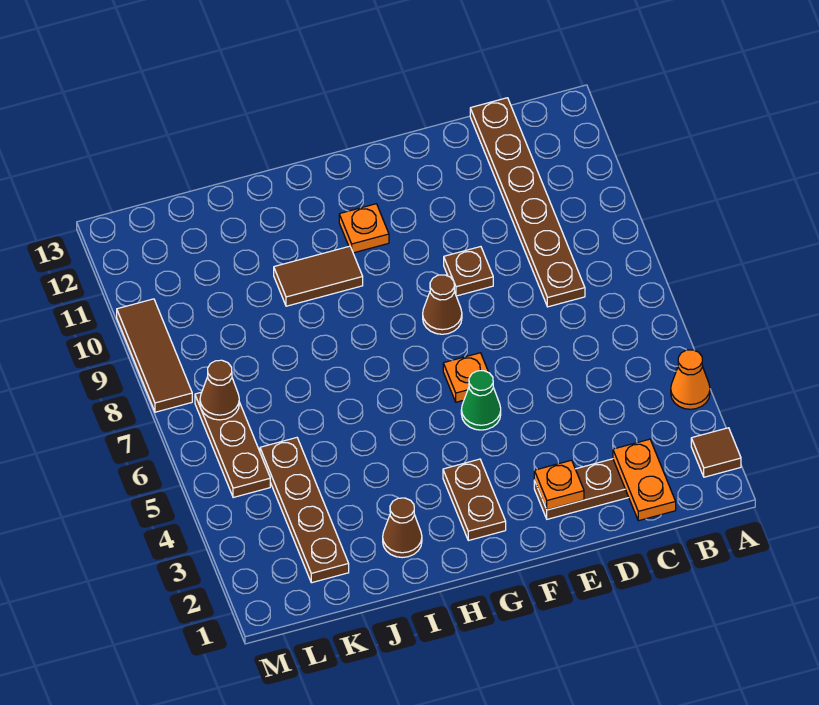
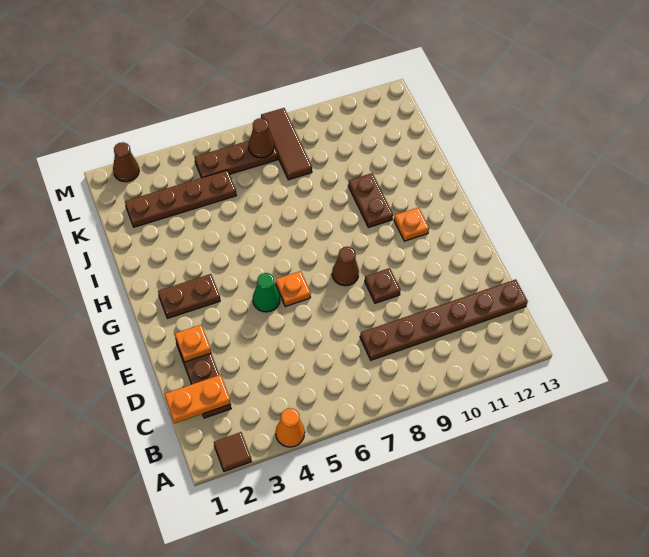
brown 1x2 tile [274,246,363,306] -> brown 1x2 plate [348,173,393,228]
brown 1x1 cone [383,498,422,558] -> brown 1x1 cone moved to [113,142,139,182]
brown 1x3 tile [117,299,192,412] -> brown 1x3 tile turned to [261,108,312,180]

